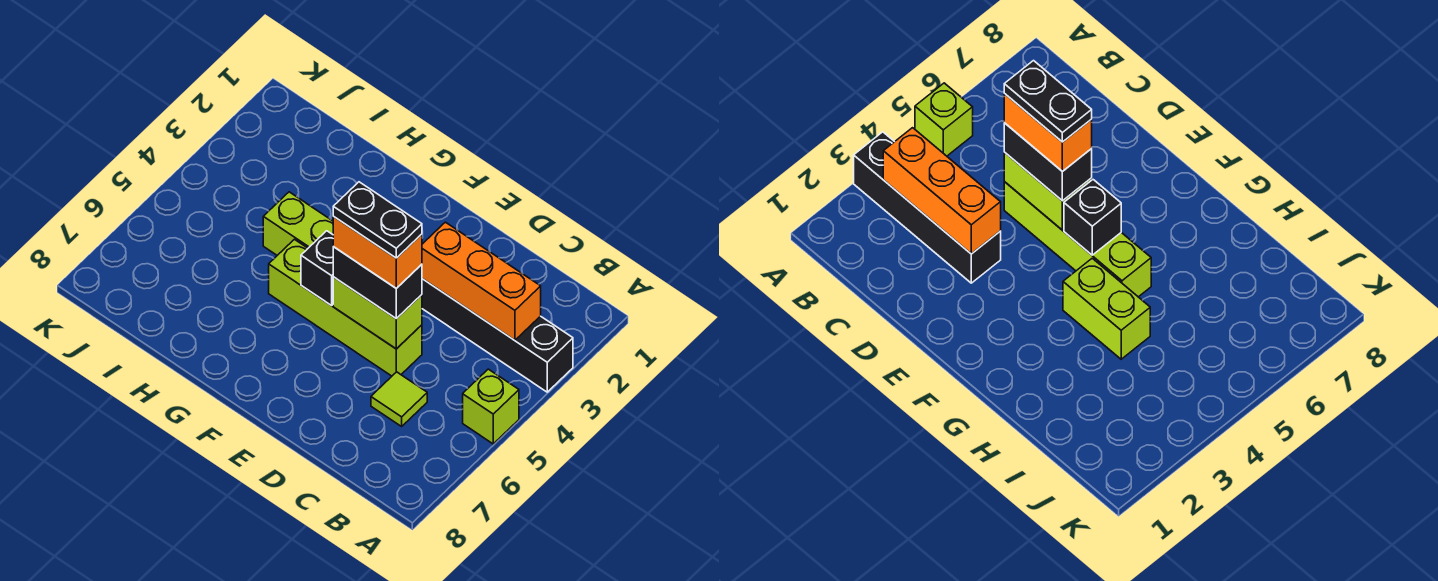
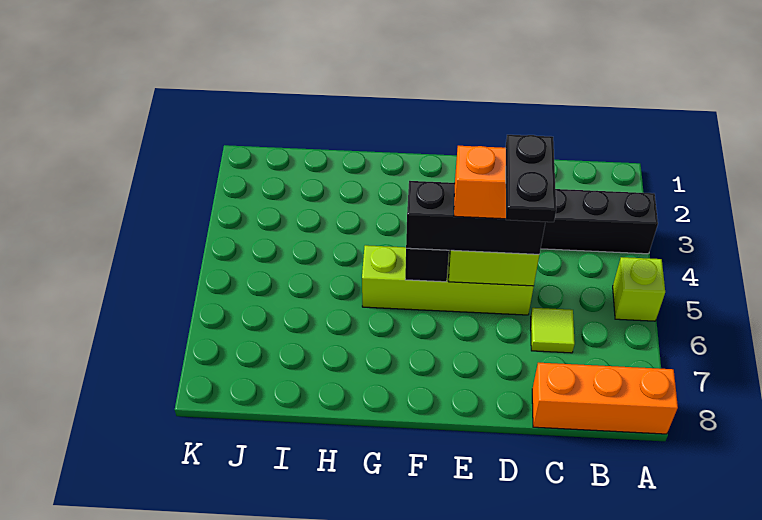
orange 1x3 brick [422,222,541,340] -> orange 1x3 brick moved to [532,363,678,434]
black 1x2 brick [333,247,422,319] -> black 1x3 brick [406,181,545,254]
black 1x2 plate [333,182,422,258] -> black 1x2 plate turned to [505,135,556,222]
lime 1x2 brick [263,192,333,255] -> none

